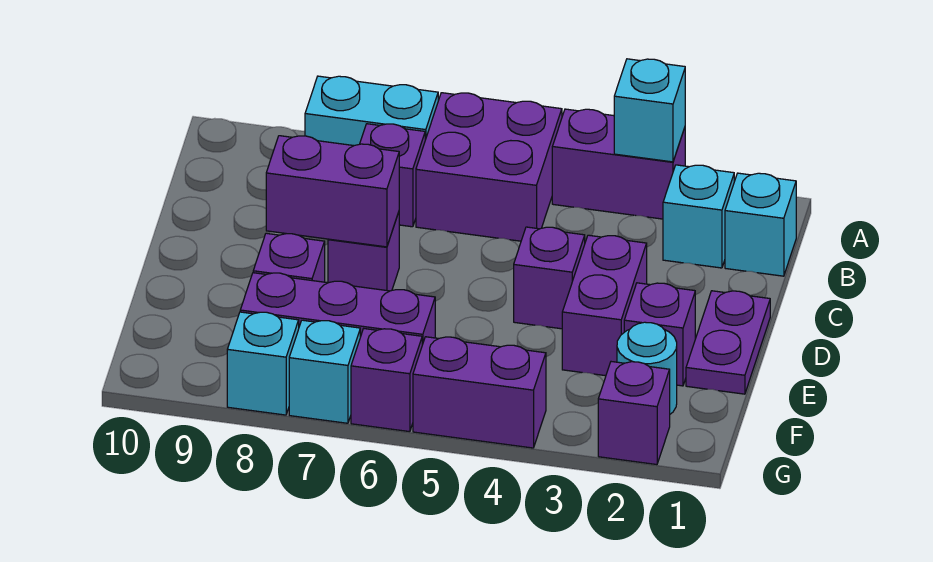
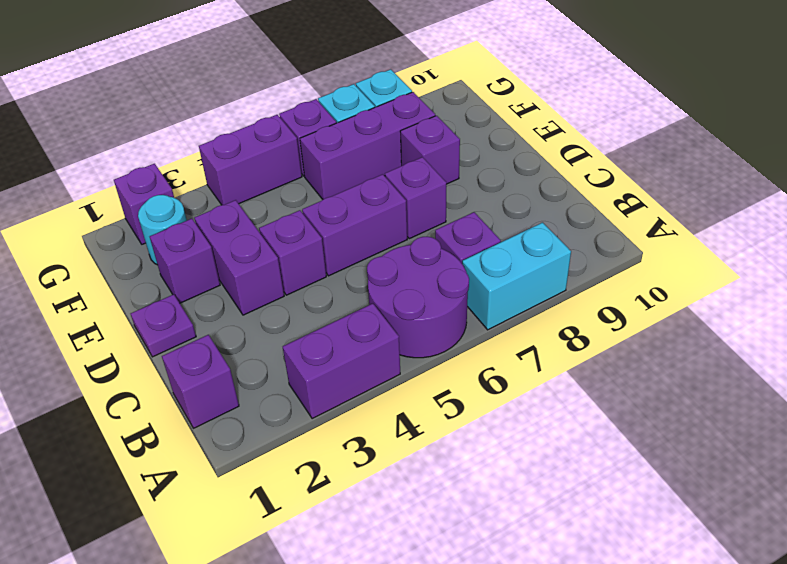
cyan 1x1 brick [614,59,685,162] -> none
purple 2x2 brick [416,93,562,241] -> purple 2x2 round brick [367,237,469,358]
cyan 1x1 brick [725,173,796,276] -> purple 1x1 brick [162,335,239,428]
cyan 1x1 brick [663,165,734,268] -> none
purple 1x2 plate [686,291,770,394] -> purple 1x1 plate [131,294,196,357]
purple 1x2 brick [266,136,399,247] -> purple 1x2 brick moved to [302,174,407,276]

